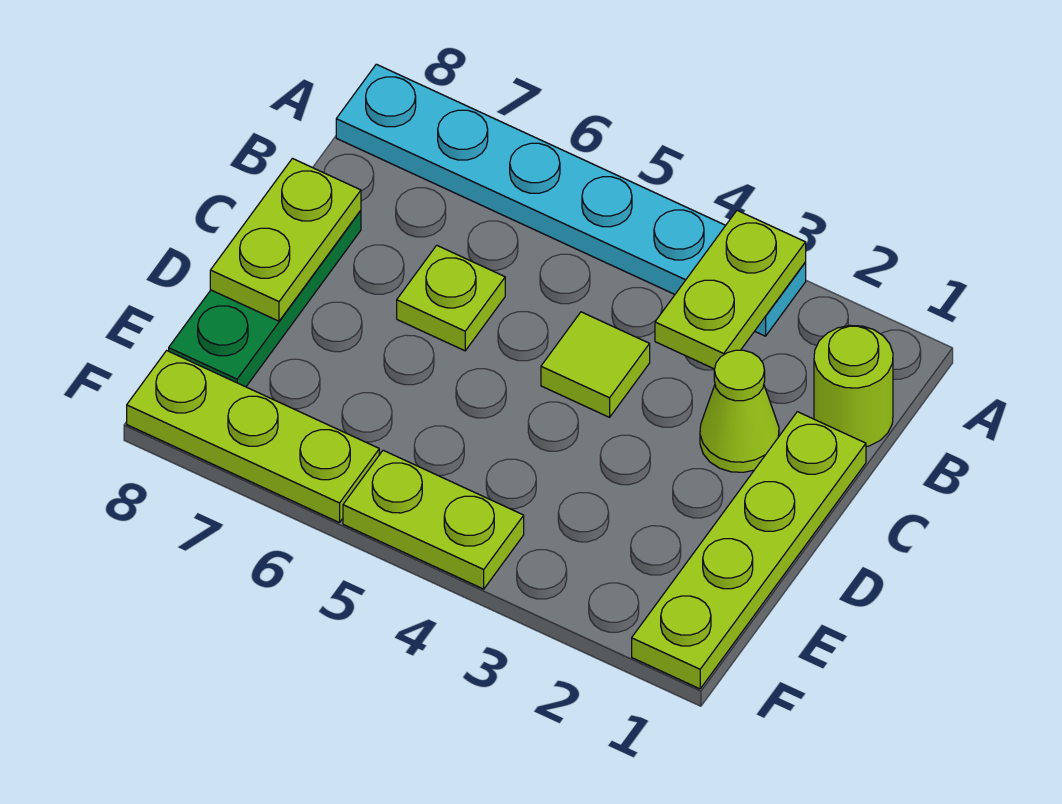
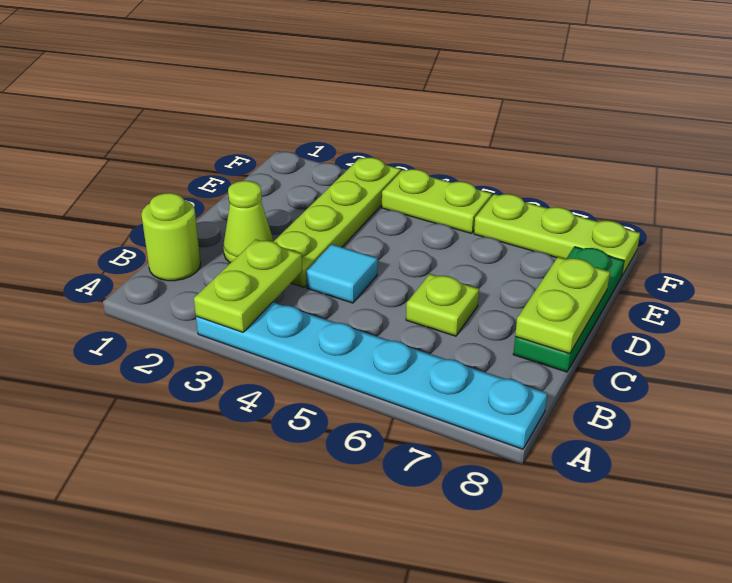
lime 1x4 plate [632,412,866,689] -> lime 1x4 plate moved to [273,158,401,287]
lime 1x1 tile [541,312,650,417] -> cyan 1x1 tile [306,244,378,303]

